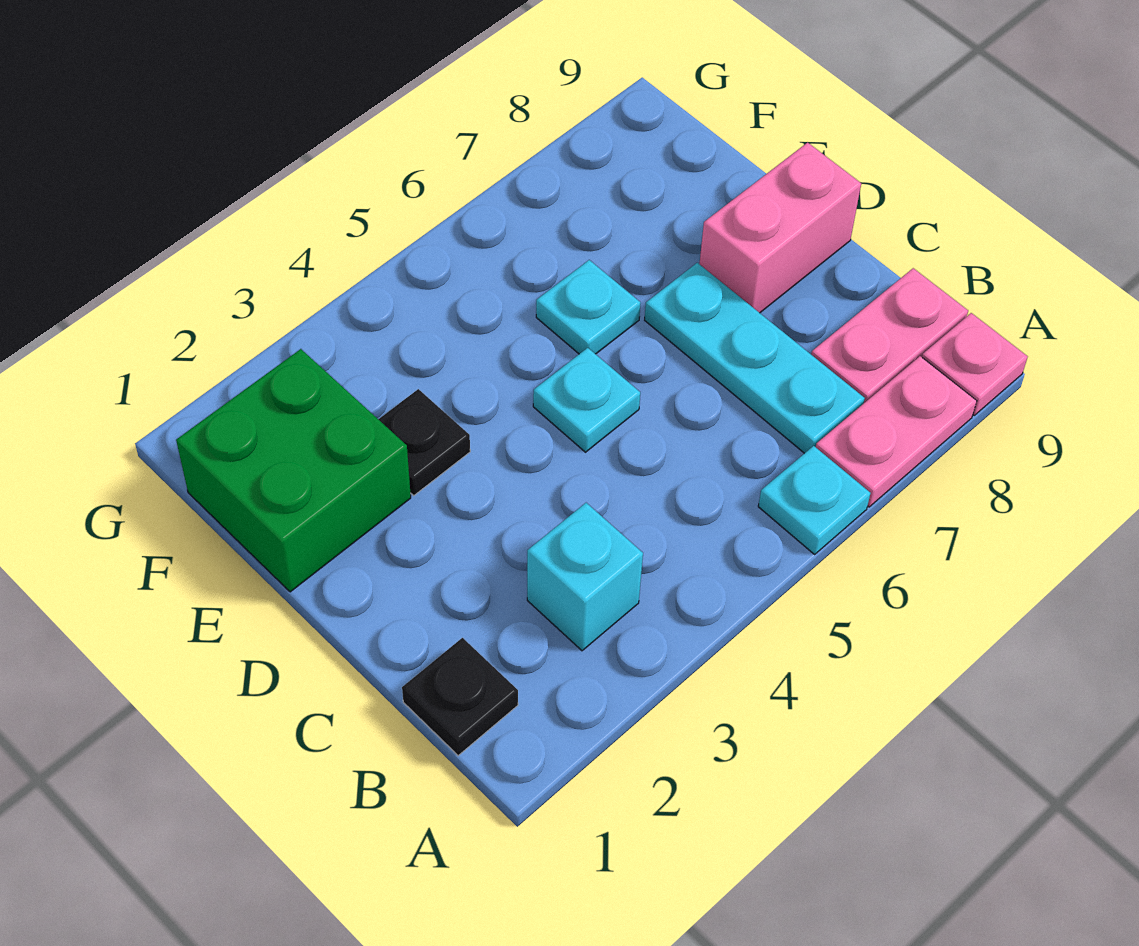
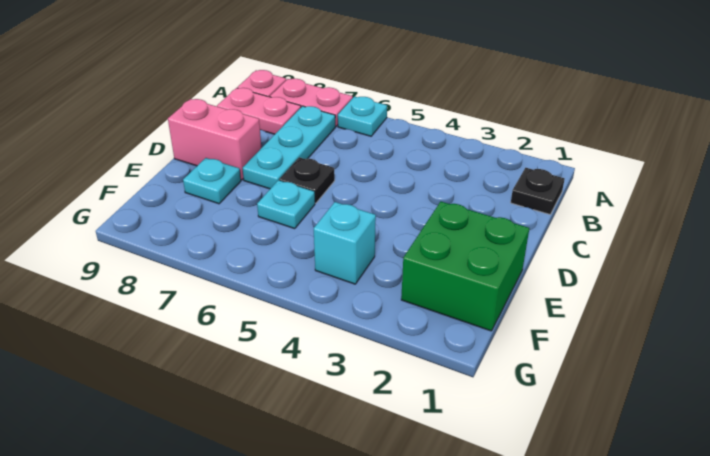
cyan 1x1 brick [527,503,643,651] -> cyan 1x1 brick moved to [314,202,376,284]
cyan 1x1 plate [533,348,640,452] -> cyan 1x1 plate moved to [183,158,241,204]
black 1x1 plate [378,389,470,495] -> black 1x1 plate moved to [279,157,335,203]

